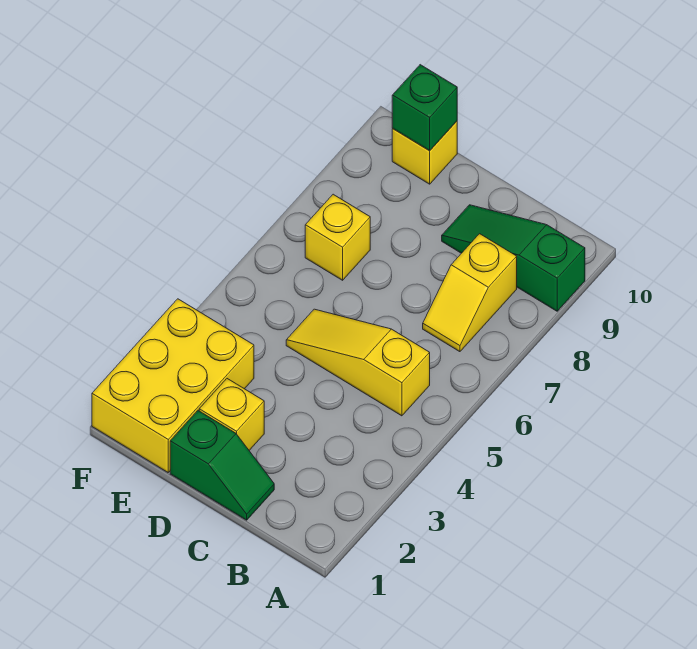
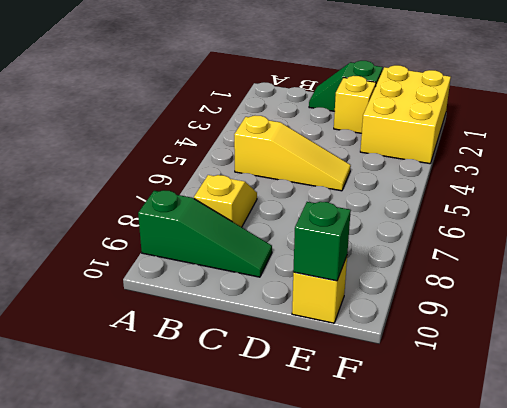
yellow 1x1 brick [305,194,370,280] -> none

